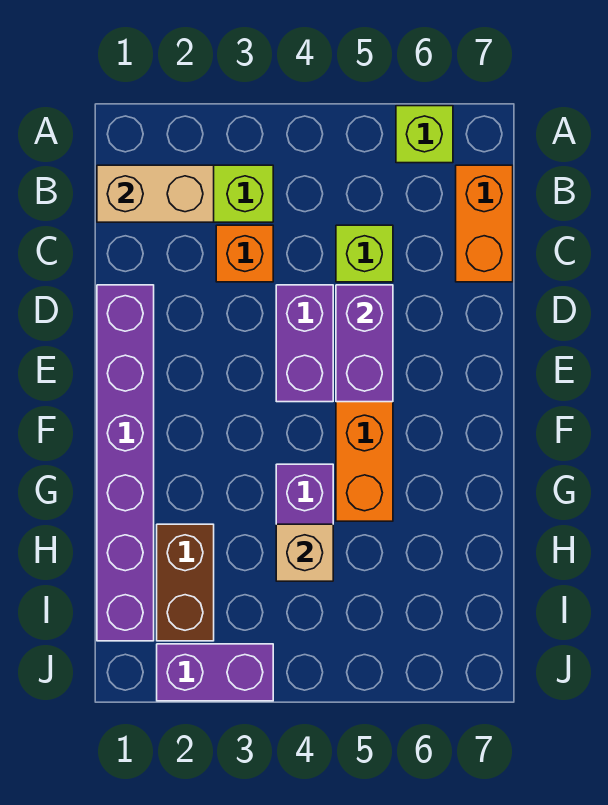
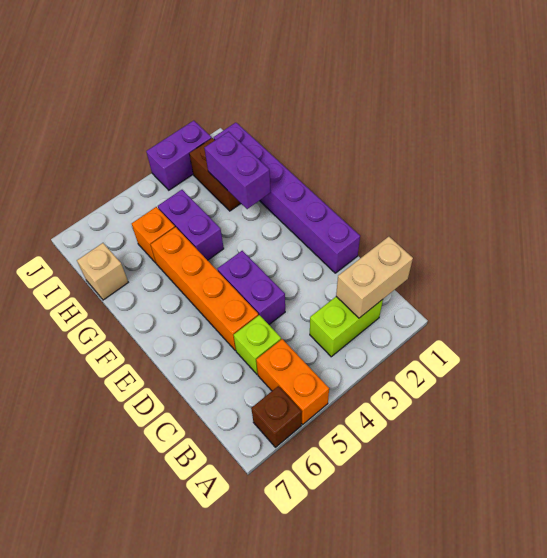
lime 1x1 brick [396,106,453,163] -> brown 1x1 brick [251,386,302,447]
orange 1x2 brick [456,165,513,282] -> orange 1x2 brick moved to [256,339,329,424]
orange 1x1 brick [216,225,273,282] -> orange 1x1 brick moved to [132,207,175,263]
purple 1x2 brick [336,285,393,402] -> purple 1x2 brick moved to [204,132,271,209]
tan 1x1 brick [276,524,333,581] -> tan 1x1 brick moved to [77,243,128,300]

